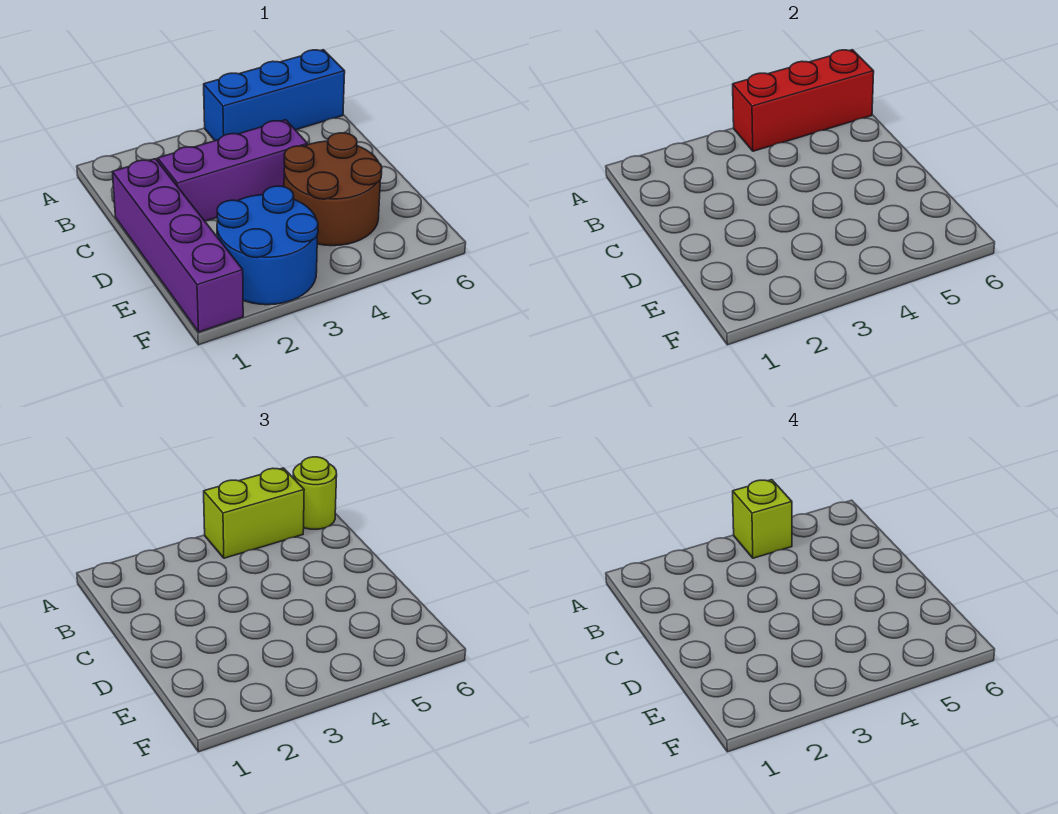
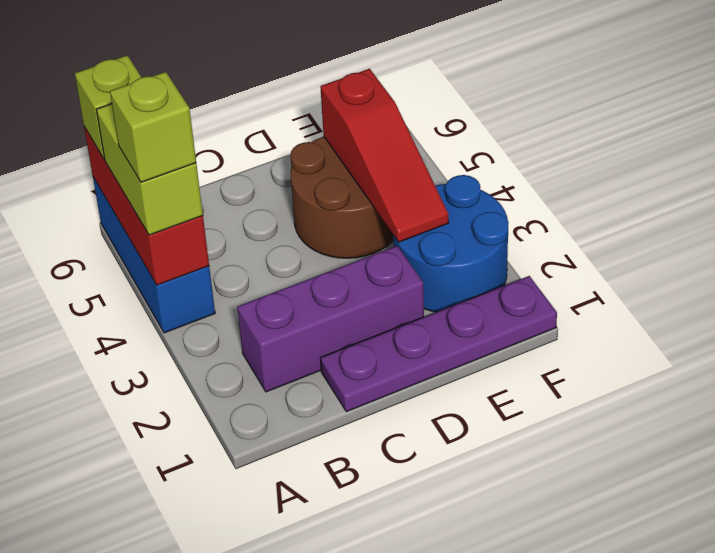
lime 1x1 round brick [293,457,337,529] -> lime 1x1 brick [75,55,142,159]
purple 1x4 brick [112,159,243,332] -> purple 1x4 plate [320,276,557,412]
purple 1x3 brick [158,120,307,221] -> purple 1x3 brick turned to [237,246,424,392]
none -> red 1x3 slope [320,69,449,242]

